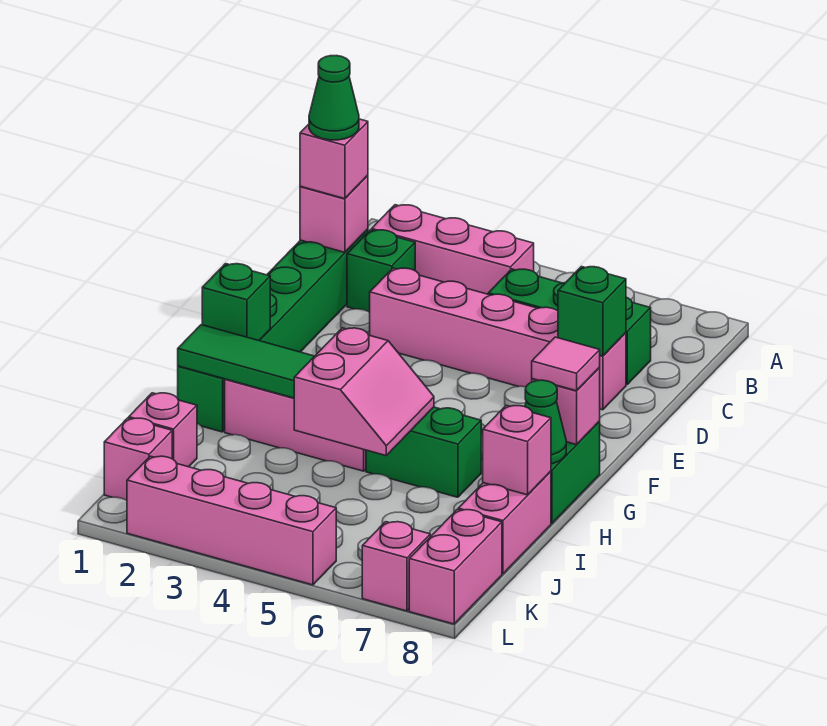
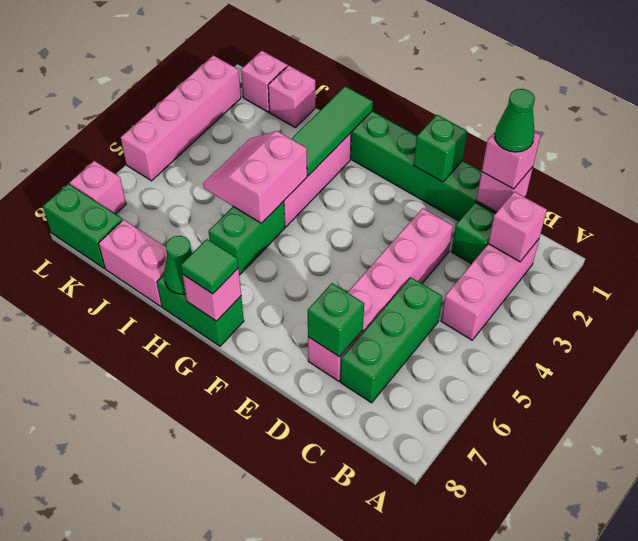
green 1x1 brick [202,264,270,341] -> green 1x1 brick moved to [414,115,467,182]
pink 1x1 tile [532,337,600,391] -> green 1x1 tile [181,239,238,294]
pink 2x2 slope [294,328,434,456] -> pink 2x2 slope turned to [203,131,307,223]
pink 1x1 brick [483,405,551,495] -> pink 1x1 brick moved to [488,192,547,262]
pink 1x2 brick [409,510,502,624] -> green 1x2 brick [43,184,123,268]

